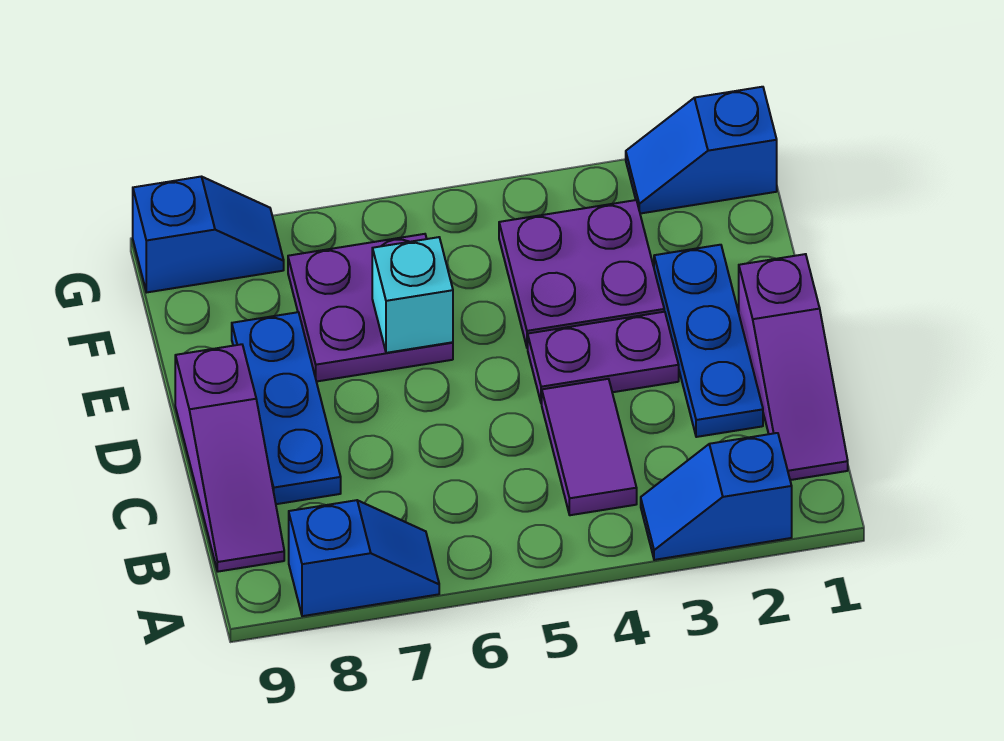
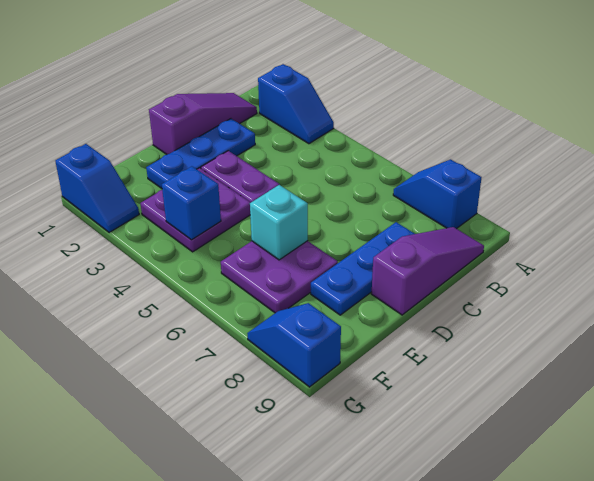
purple 1x2 tile [542,379,637,515] -> none
none -> blue 1x1 brick [162,166,221,240]

